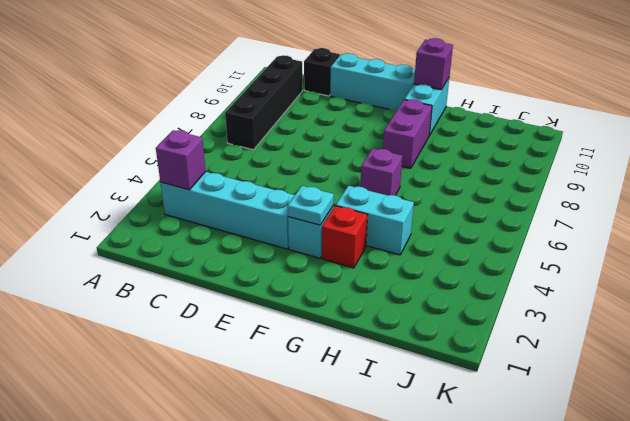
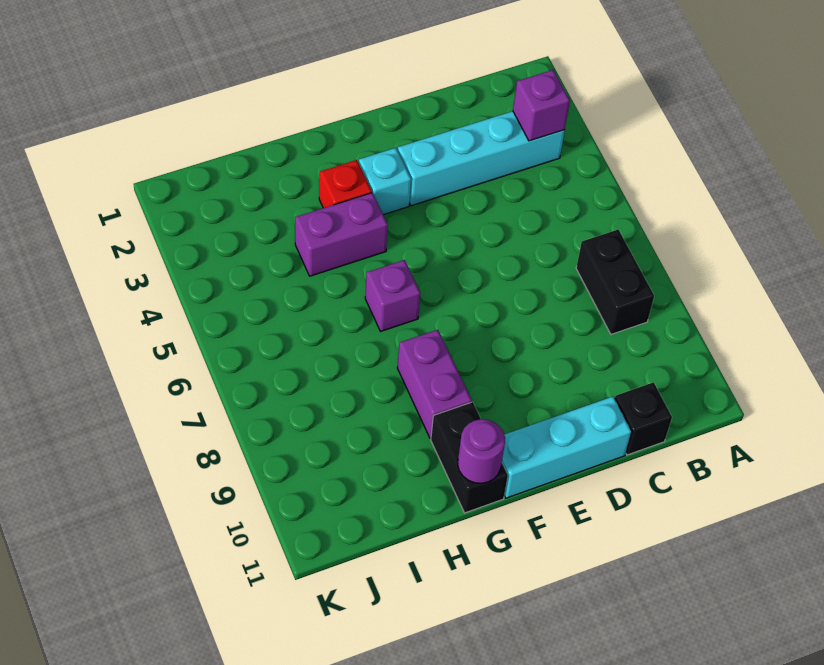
black 1x4 brick [225,55,303,150] -> black 1x2 brick [576,230,654,334]
cyan 1x1 plate [288,186,334,225] -> none
cyan 1x2 brick [336,186,414,255] -> purple 1x2 brick [295,193,388,276]
cyan 1x2 brick [404,78,449,135] -> black 1x2 brick [431,402,508,513]
purple 1x1 brick [414,38,453,90] -> purple 1x1 round brick [458,419,505,483]

